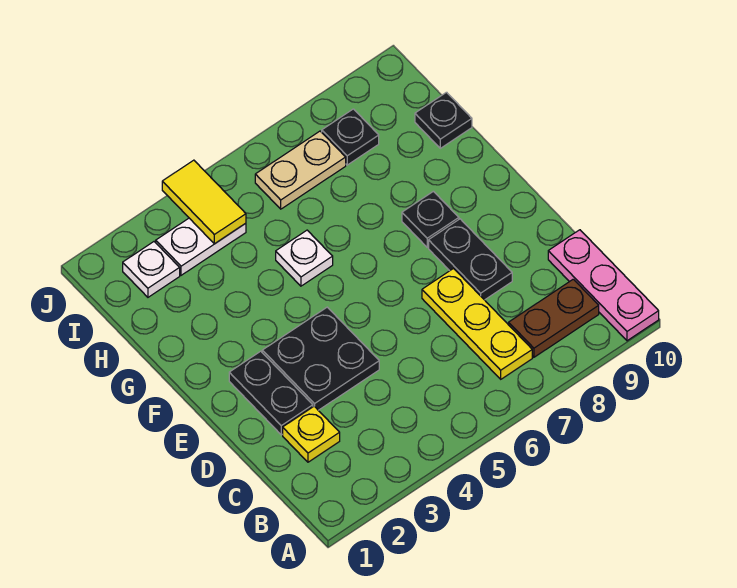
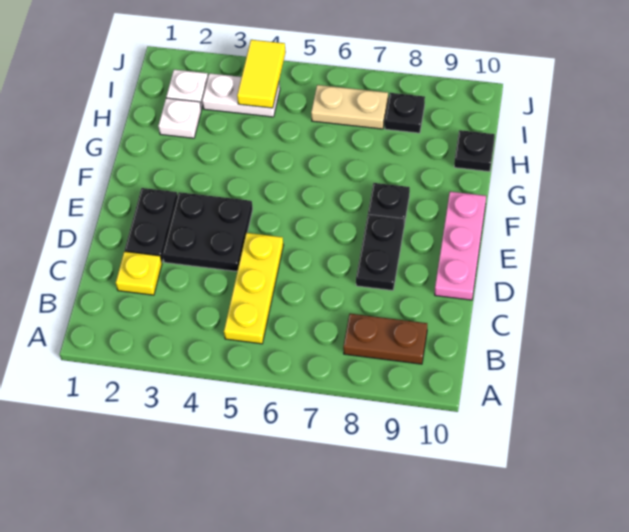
pink 1x3 plate [548,230,659,341] -> pink 1x3 plate moved to [435,192,486,300]
yellow 1x3 plate [422,269,532,379] -> yellow 1x3 plate moved to [224,233,284,344]
white 1x1 plate [276,230,333,286] -> white 1x1 plate moved to [158,98,201,138]

